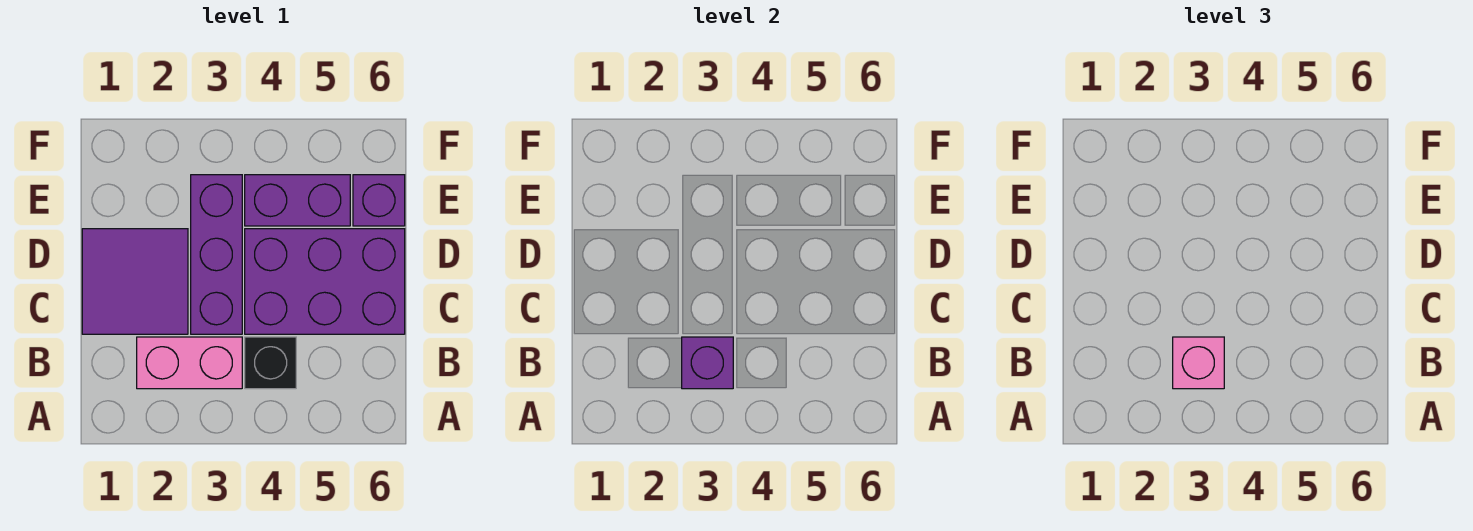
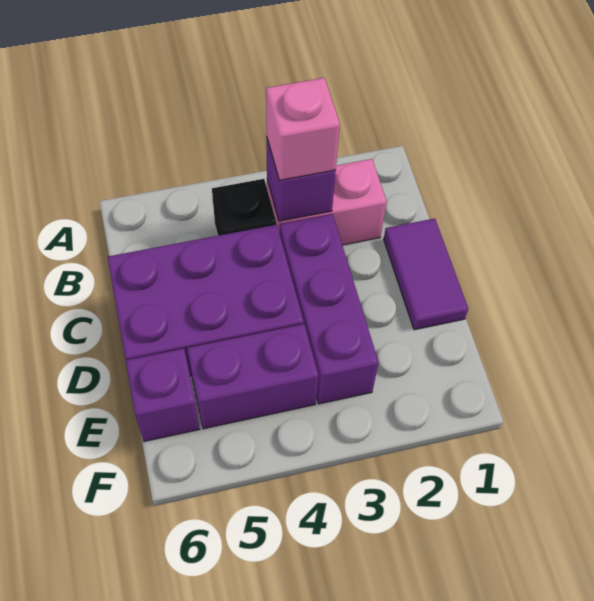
purple 2x2 tile [82,229,188,334] -> purple 1x2 tile [384,218,468,330]

